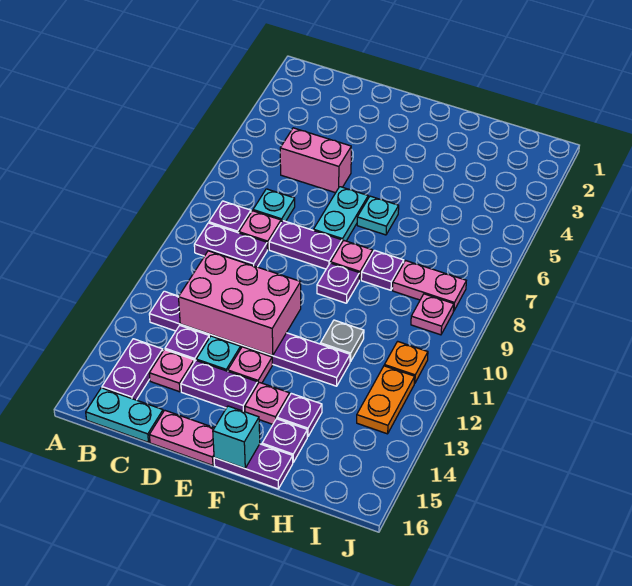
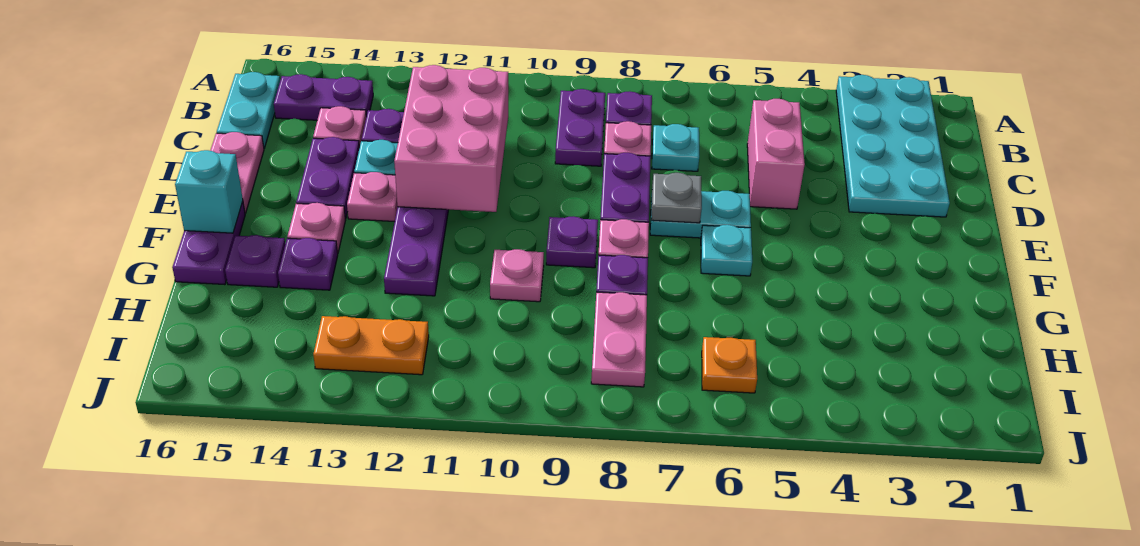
none -> cyan 2x4 plate [836,75,950,217]
grey 1x1 plate [320,320,364,362] -> grey 1x1 plate moved to [651,173,702,223]
pink 1x1 plate [411,294,454,335] -> pink 1x1 plate moved to [490,249,544,302]
orange 1x1 plate [384,341,428,384] -> orange 1x1 plate moved to [702,337,757,393]

